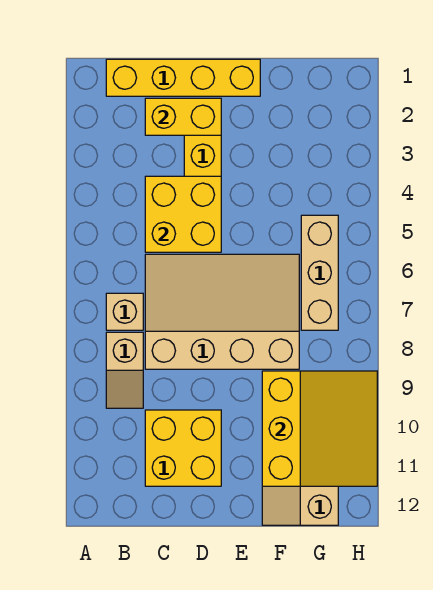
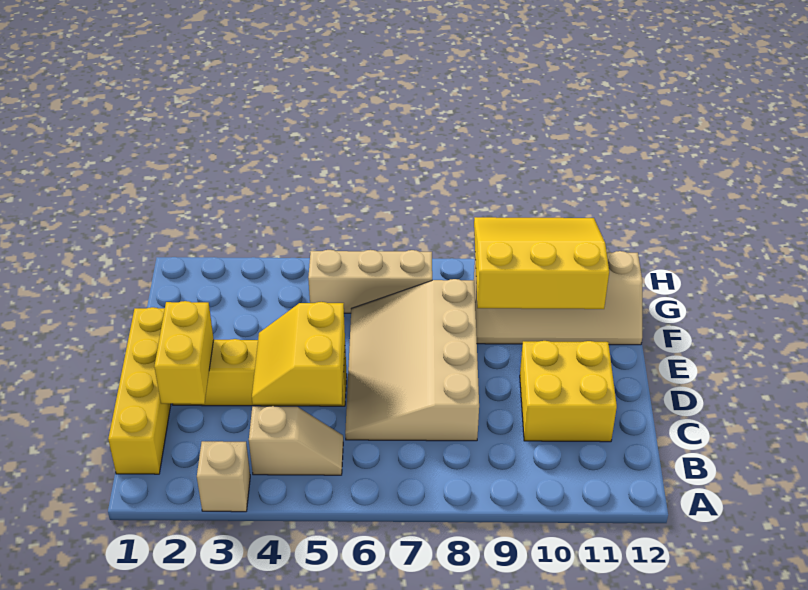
tan 1x1 brick [106,293,143,330] -> tan 1x1 brick moved to [197,441,250,512]
tan 1x2 slope [106,332,143,408] -> tan 1x2 slope moved to [249,406,343,475]
yellow 2x2 brick [145,176,221,252] -> yellow 2x2 slope [252,302,345,405]

